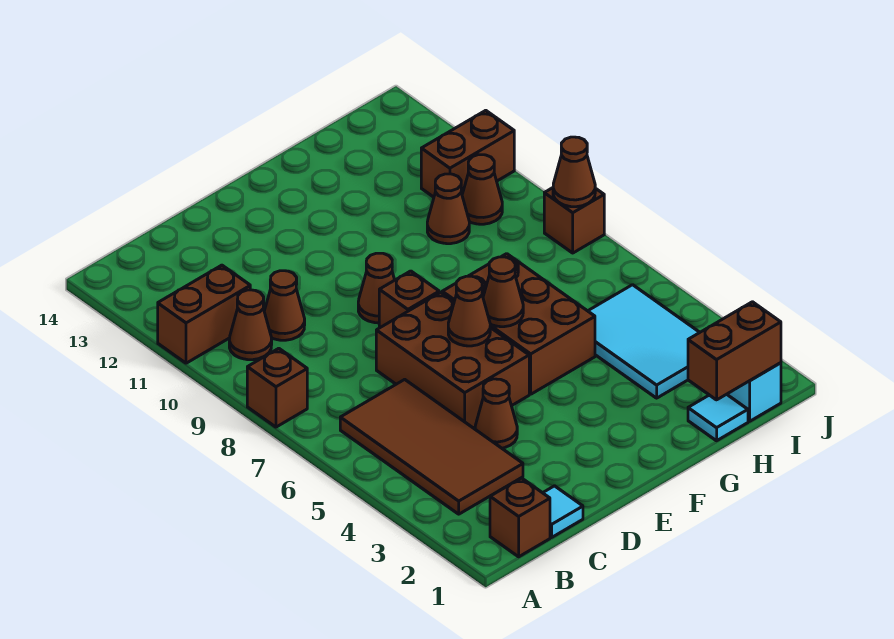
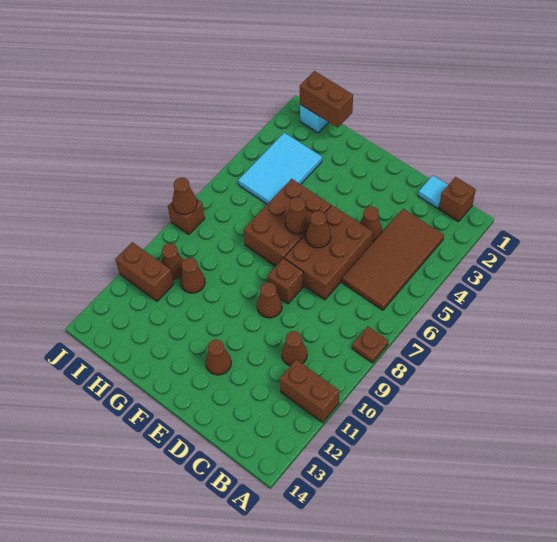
brown 1x1 brick [247,348,307,427] -> brown 1x1 plate [352,326,388,363]
brown 1x1 cone [229,290,272,360] -> brown 1x1 cone moved to [205,340,231,375]
cyan 1x1 tile [688,394,748,441] -> none

